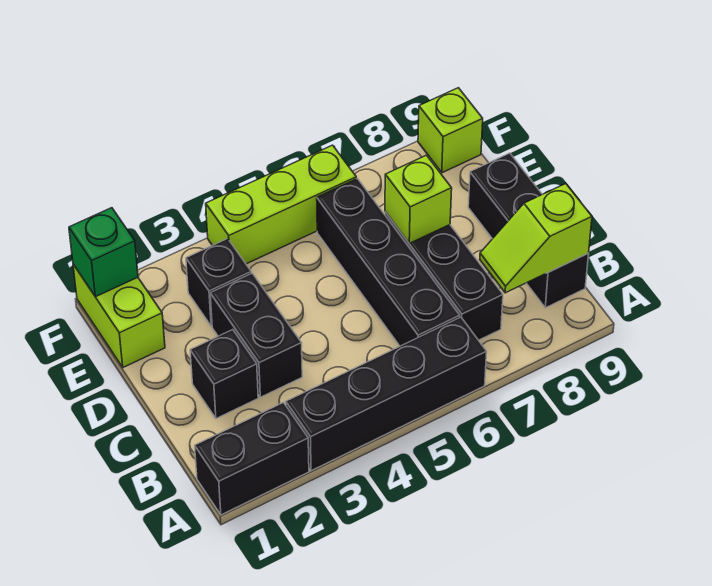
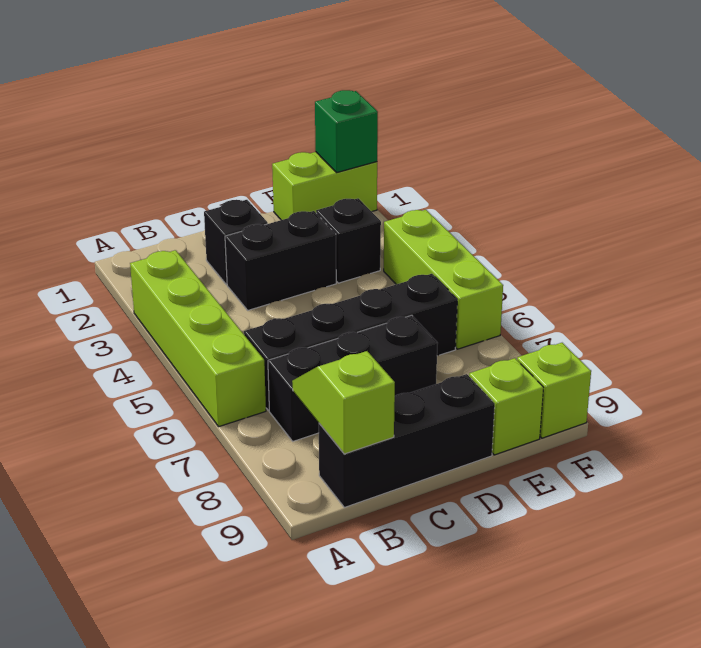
black 1x2 brick [195,403,309,515] -> none
black 1x4 brick [286,317,487,471] -> lime 1x4 brick [130,250,266,426]
lime 1x1 brick [385,155,452,243] -> lime 1x1 brick moved to [469,358,544,455]

